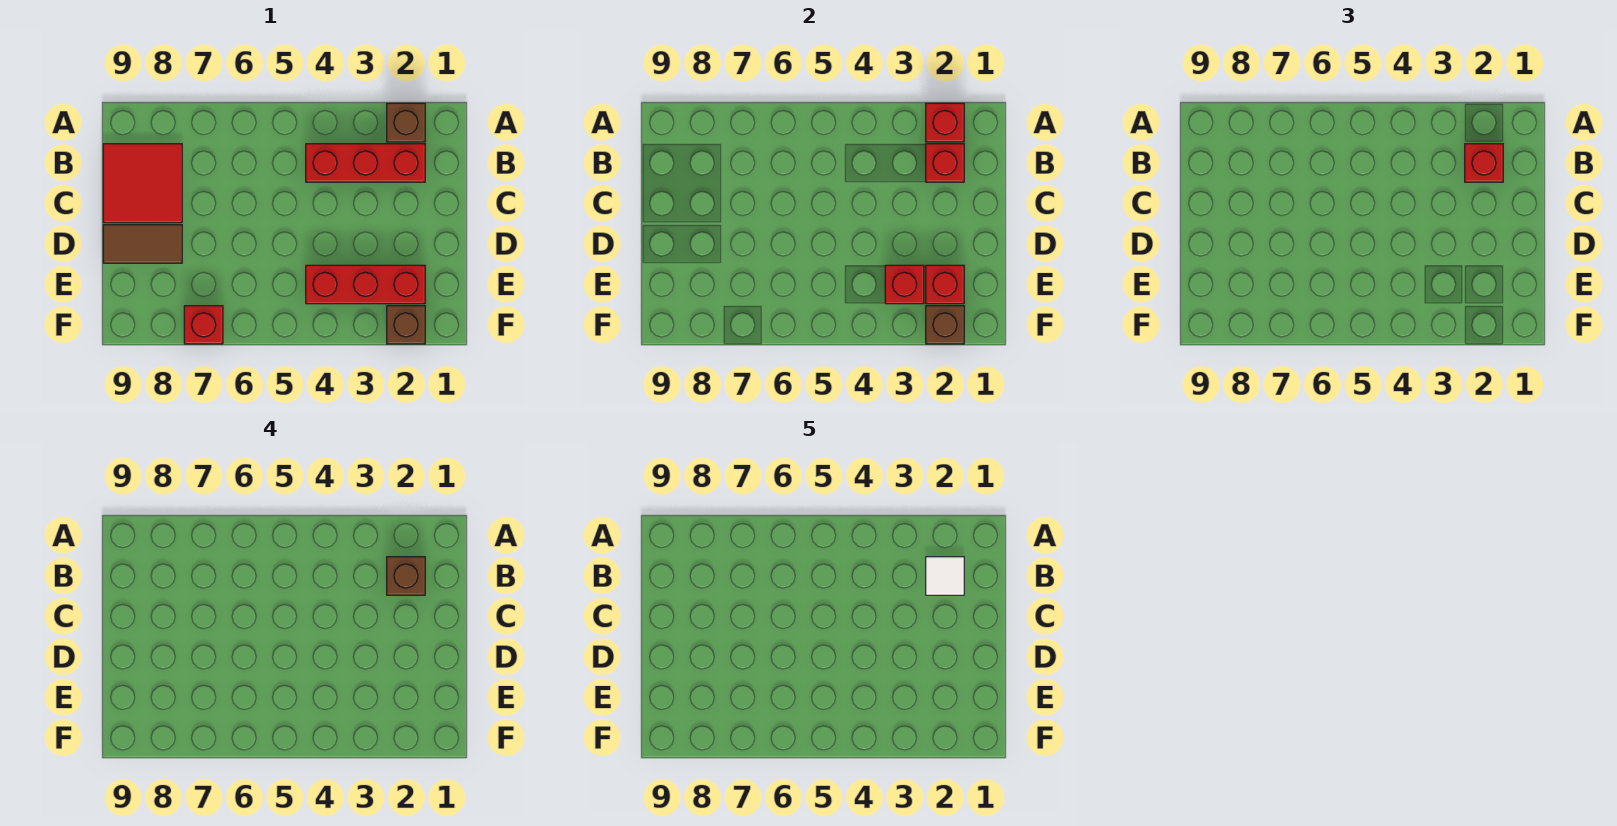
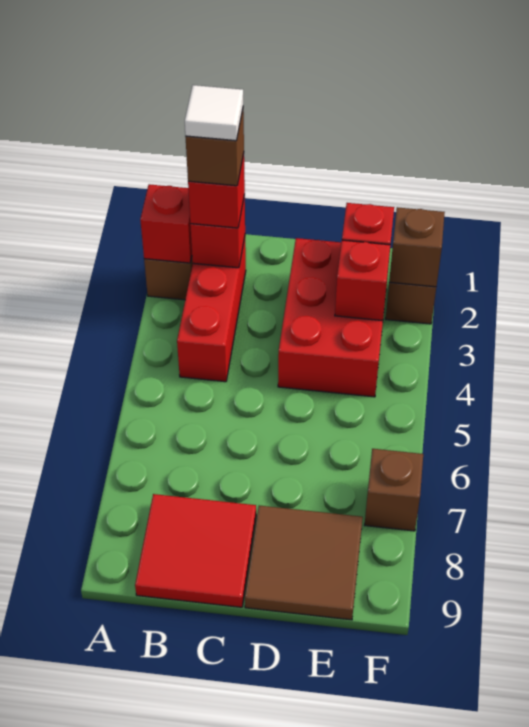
brown 1x2 tile [103,225,182,263] -> brown 2x2 tile [245,506,363,620]
red 1x3 brick [306,265,425,304] -> red 2x3 brick [278,238,388,397]
red 1x1 brick [184,306,223,344] -> brown 1x1 brick [365,449,423,531]

